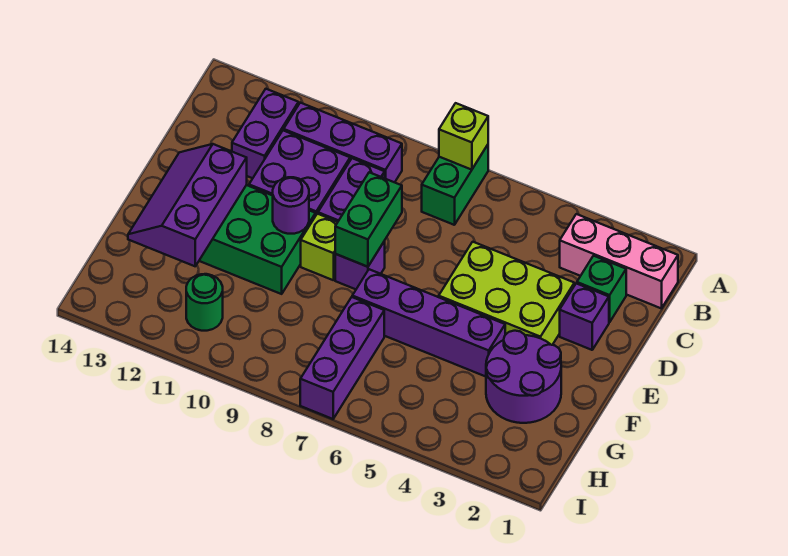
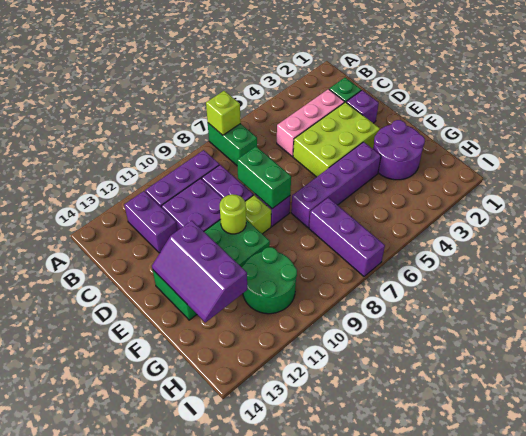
pink 1x3 brick [560,214,678,309] -> pink 1x3 brick moved to [277,89,345,156]
purple 1x1 round brick [273,177,309,234] -> lime 1x1 round brick [220,194,246,234]
green 1x1 round brick [186,274,223,331] -> green 2x2 round brick [242,247,297,314]

